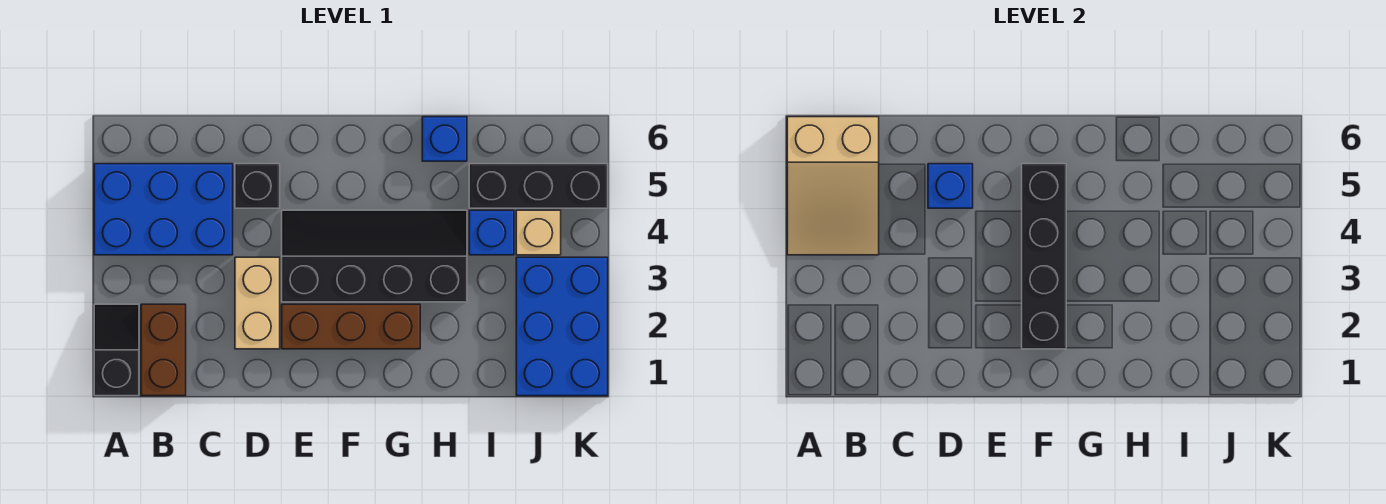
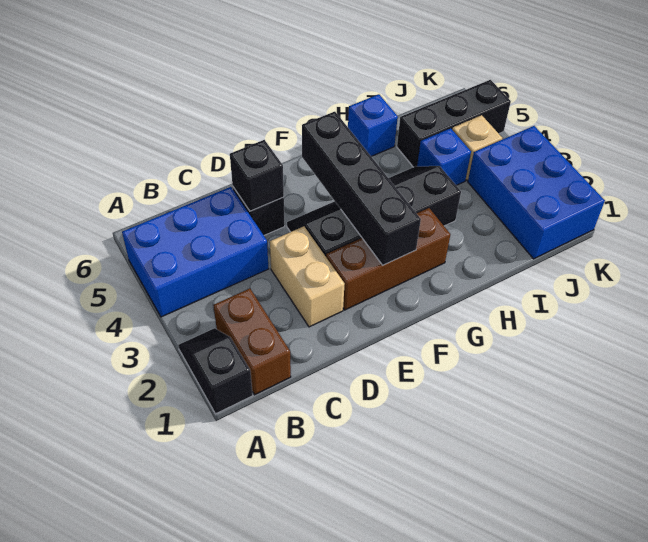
tan 2x3 slope [787,117,879,255] -> none
blue 1x1 brick [928,164,973,208] -> black 1x1 brick [230,140,284,211]

